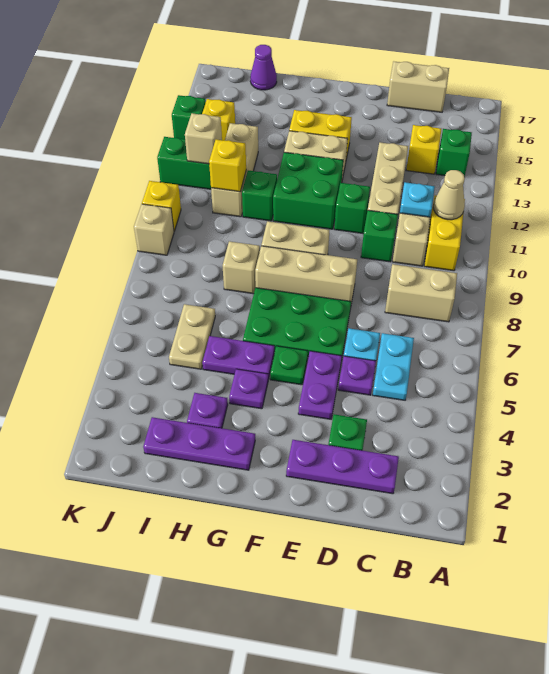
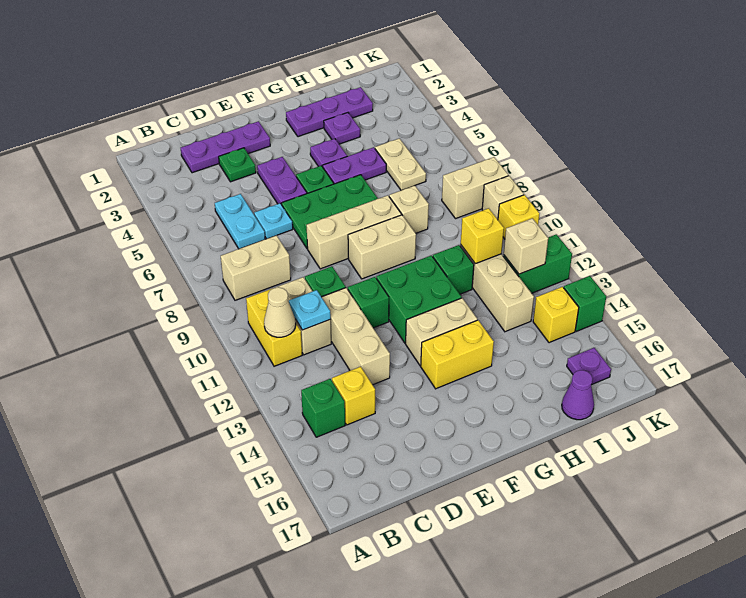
tan 1x2 brick [387,62,449,112] -> tan 1x2 brick moved to [442,157,508,219]
purple 1x1 plate [338,356,376,395] -> purple 1x1 plate moved to [567,348,611,384]

